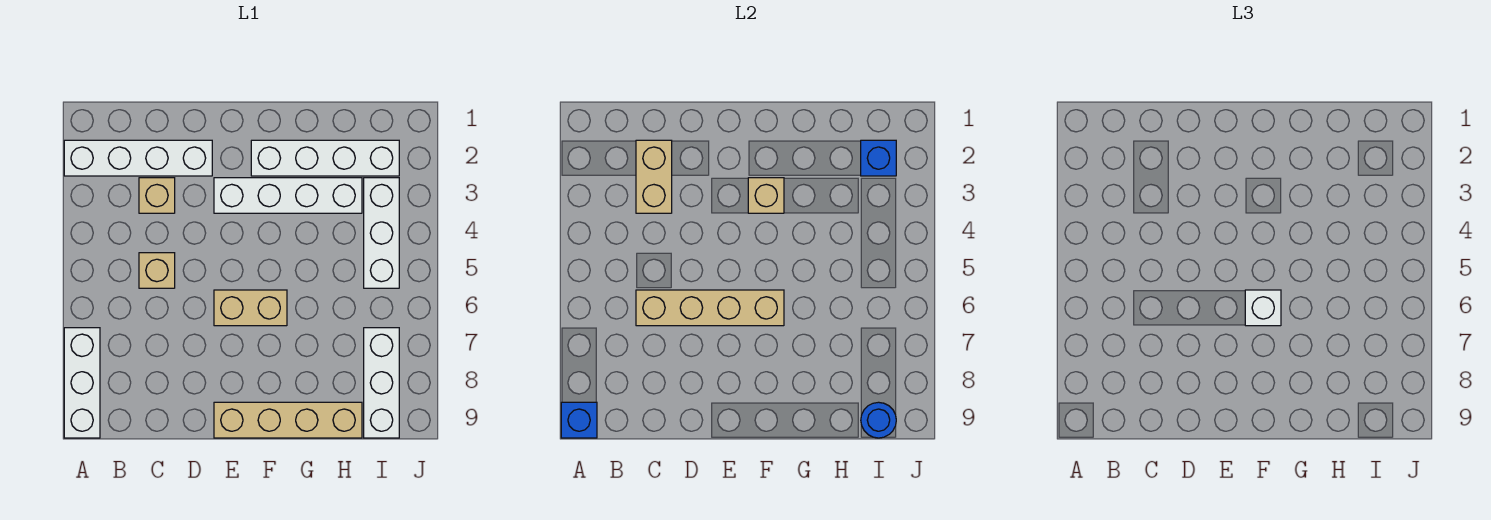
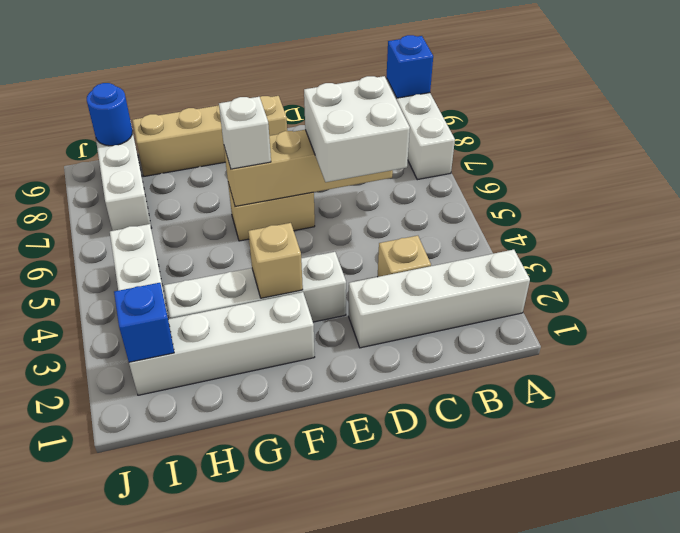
tan 1x2 brick [636,140,672,213] -> none
tan 1x1 brick [139,253,175,288] -> none
none -> white 2x2 brick [304,76,410,182]

